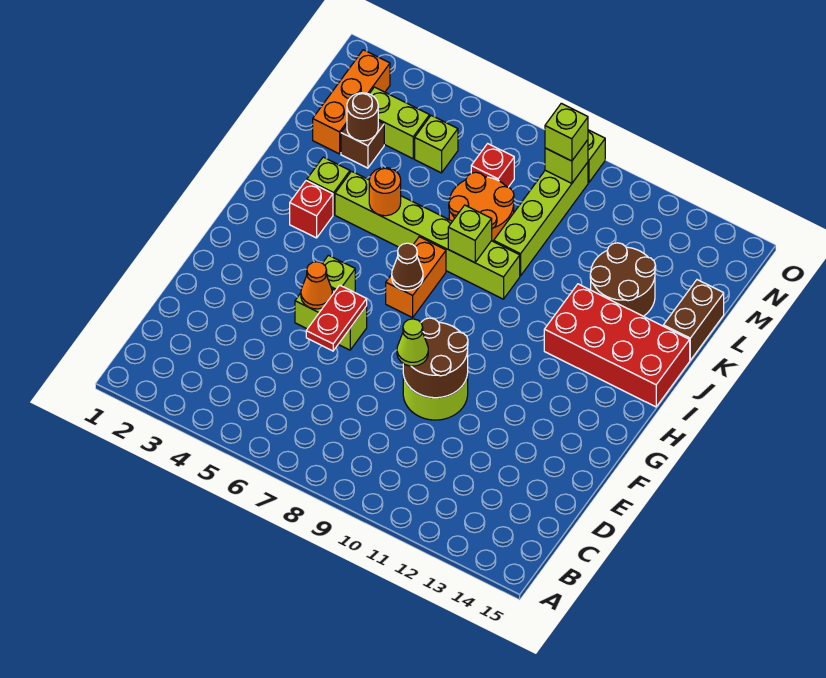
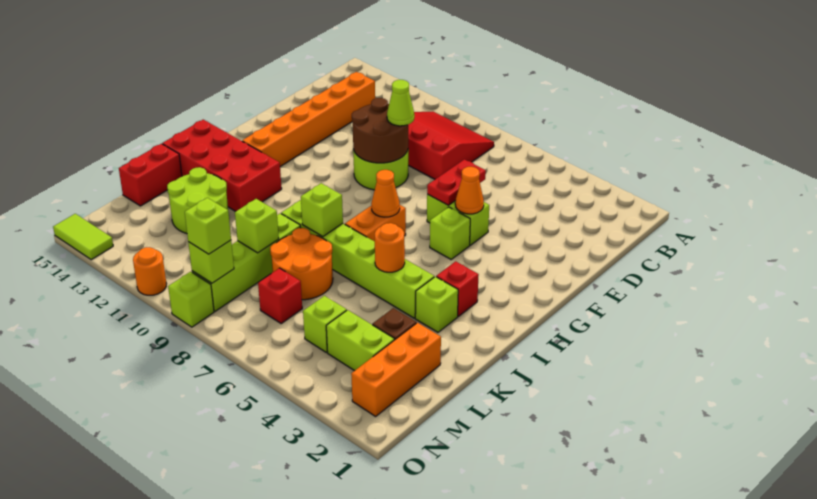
none -> red 3x3 slope [408,112,494,179]
none -> orange 1x6 brick [242,72,375,166]
brown 1x1 cone [392,243,423,290] -> orange 1x1 cone [371,170,400,217]
brown 2x2 round brick [590,243,656,316] -> lime 2x2 round brick [167,167,228,234]
brown 1x2 brick [663,280,724,360] -> red 1x2 brick [119,144,182,206]
brown 1x1 round brick [347,93,378,141] -> none
none -> lime 1x1 brick [235,199,279,253]
none -> orange 1x1 round brick [133,247,166,295]
none -> lime 1x2 tile [53,214,113,260]

